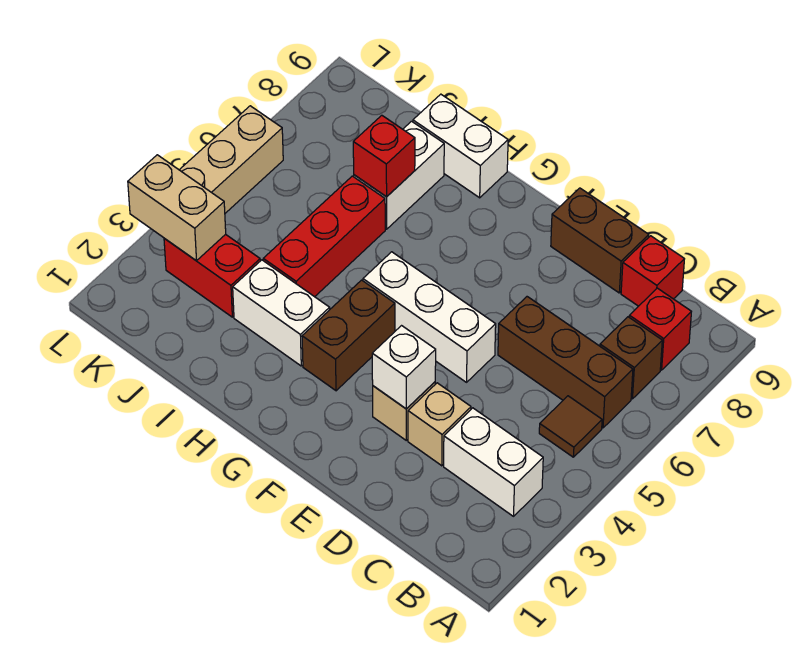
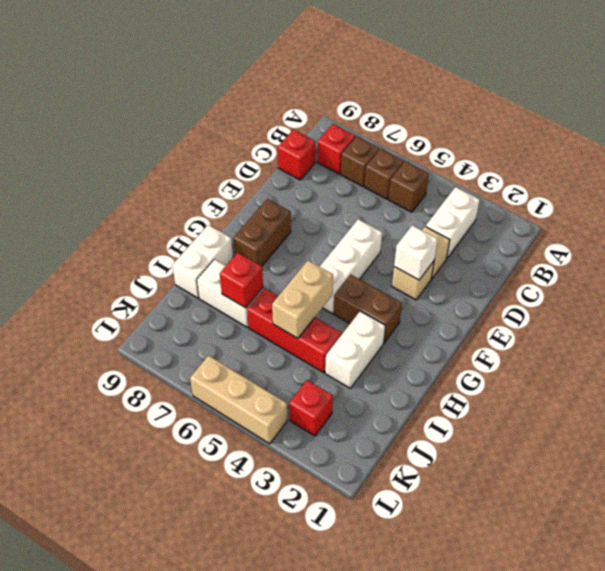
brown 1x1 tile [539,396,602,457] -> brown 1x1 brick [389,161,429,212]
brown 1x3 brick [498,297,633,428] -> brown 1x1 brick [364,149,404,199]
brown 1x2 brick [551,188,649,293] -> brown 1x2 brick moved to [233,199,291,266]
red 1x2 brick [164,234,260,317] -> red 1x1 brick [289,380,333,436]
tan 1x2 brick [128,155,226,261] -> tan 1x2 brick moved to [272,261,333,338]

